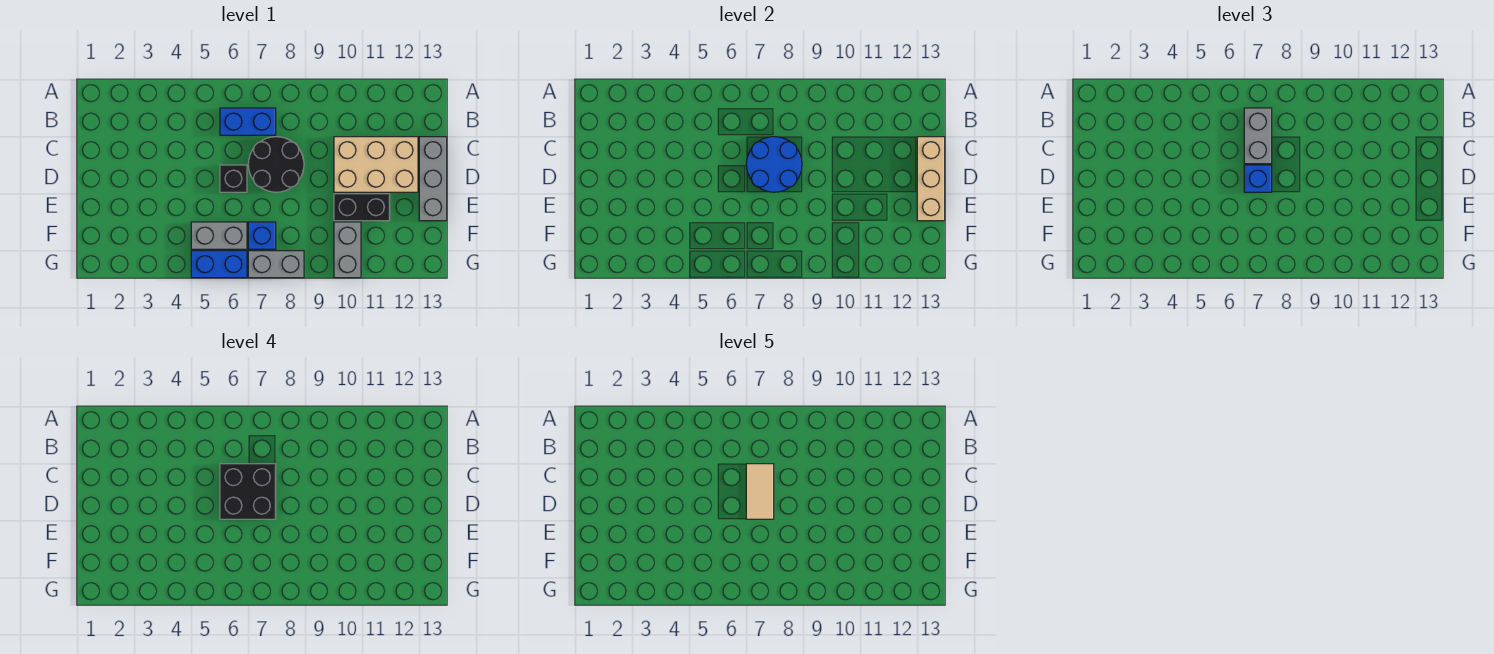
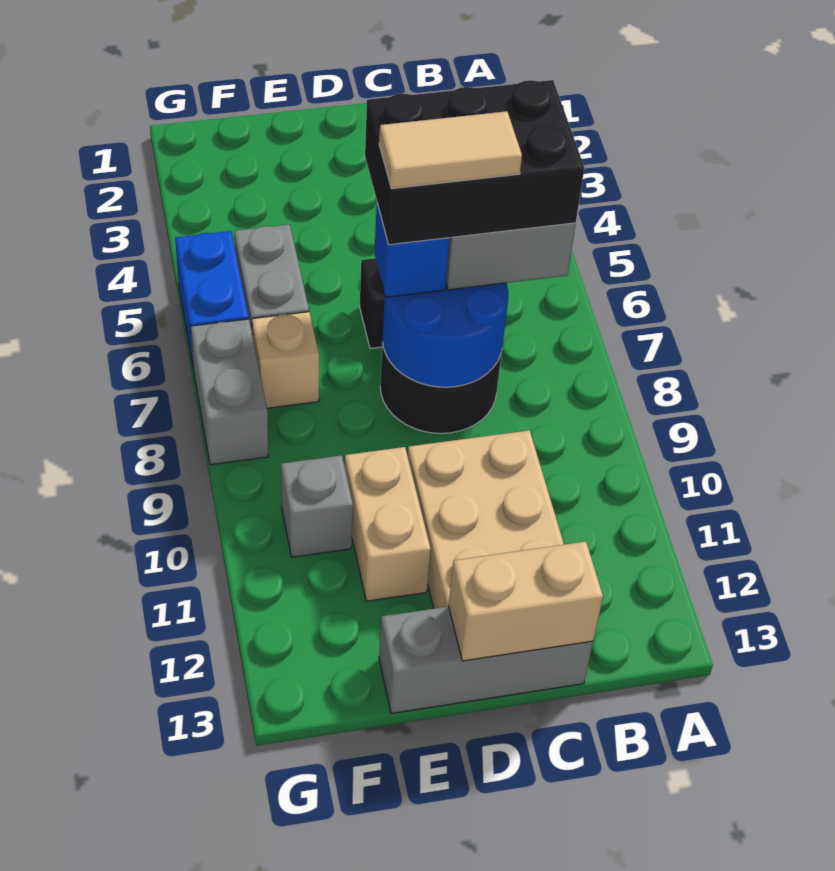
blue 1x2 brick [220,108,276,135] -> none
black 2x2 brick [220,464,276,519] -> black 2x3 brick [365,80,584,245]
tan 1x3 brick [917,137,945,221] -> tan 1x2 brick [449,541,603,661]
black 1x2 brick [334,194,390,221] -> tan 1x2 brick [345,447,431,601]
blue 1x1 brick [248,222,276,249] -> tan 1x1 brick [252,312,319,408]
grey 1x2 brick [334,222,361,278] -> grey 1x1 brick [281,455,353,557]

